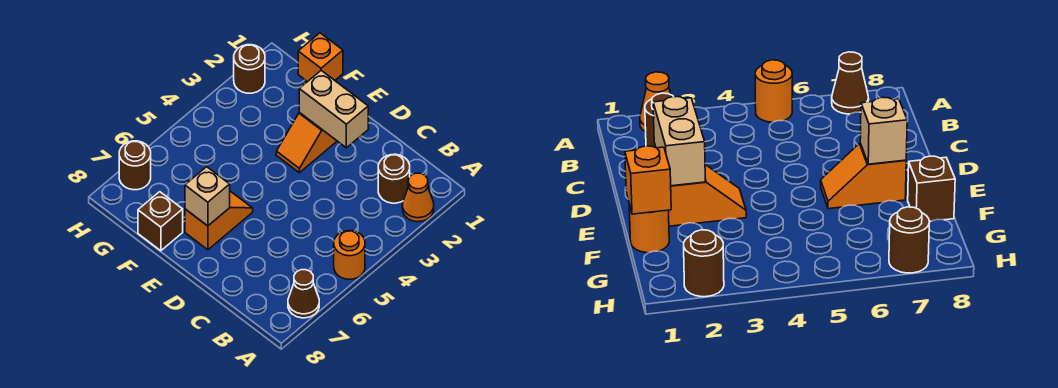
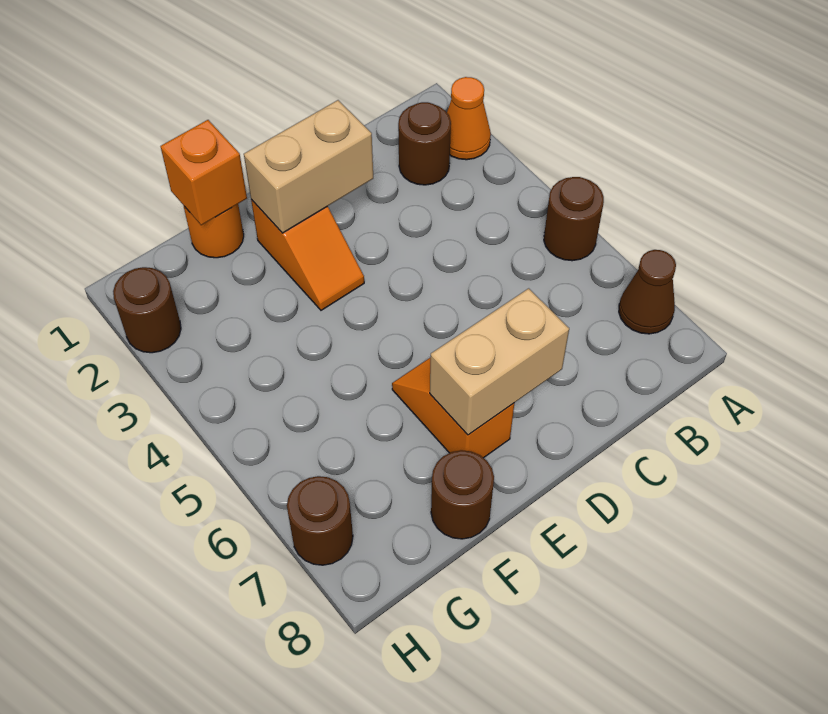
orange 1x1 round brick [334,231,365,279] -> brown 1x1 round brick [544,177,604,261]
tan 1x1 brick [185,167,230,226] -> tan 1x2 brick [430,288,569,435]
brown 1x1 brick [138,192,183,251] -> brown 1x1 round brick [431,450,494,539]

